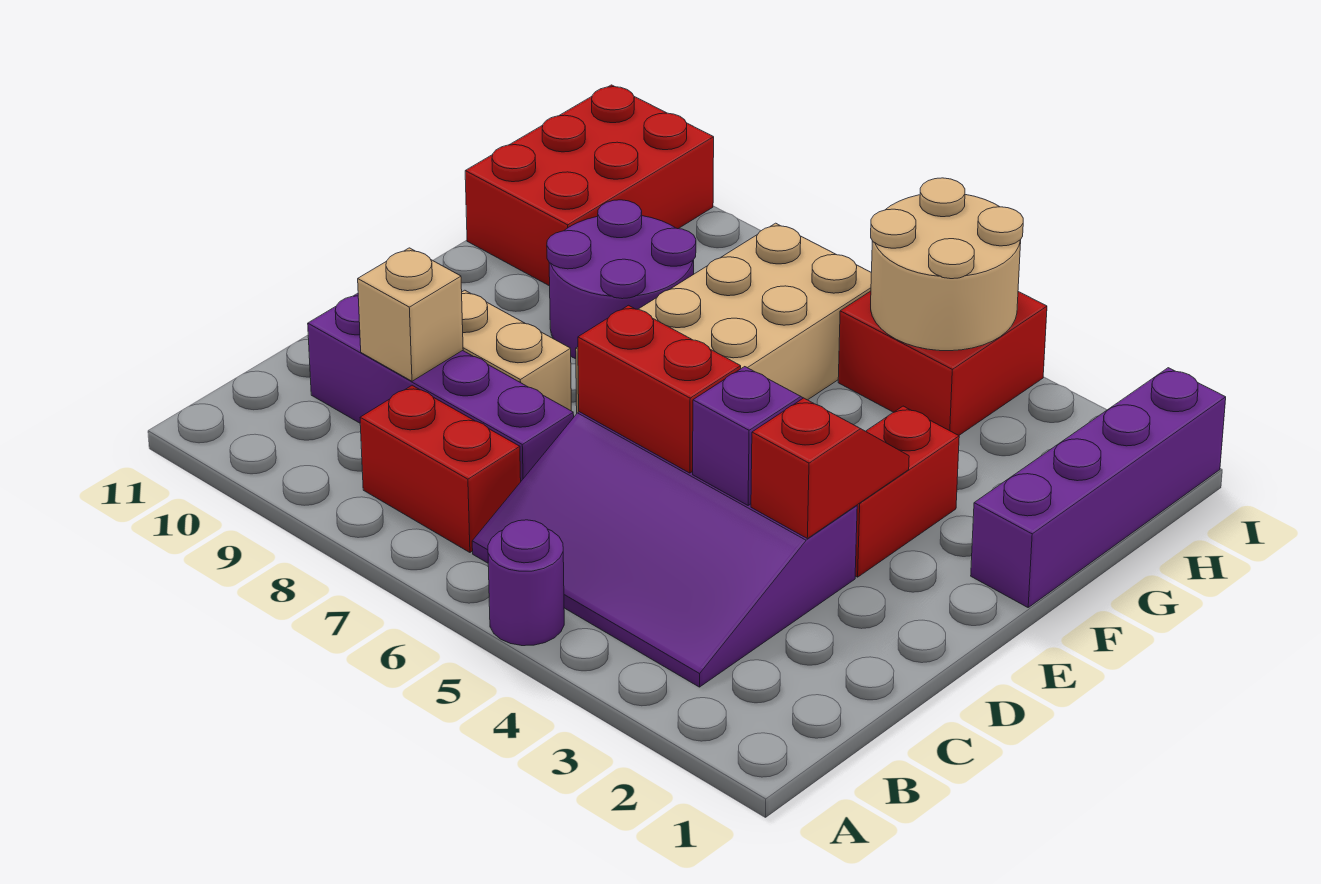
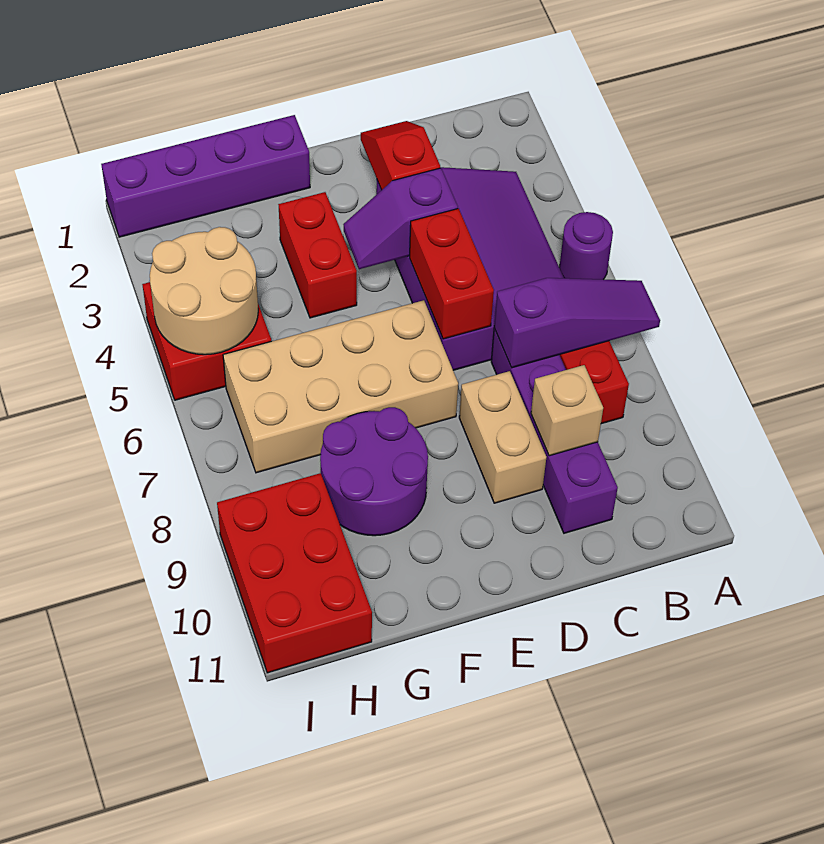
none -> purple 1x3 slope [494,278,660,368]
red 1x2 slope [751,398,909,539] -> red 1x2 slope turned to [361,121,440,190]
red 1x2 brick [855,406,959,577] -> red 1x2 brick turned to [278,192,357,318]
red 2x3 brick [465,85,714,286] -> red 2x3 brick turned to [217,473,372,673]

